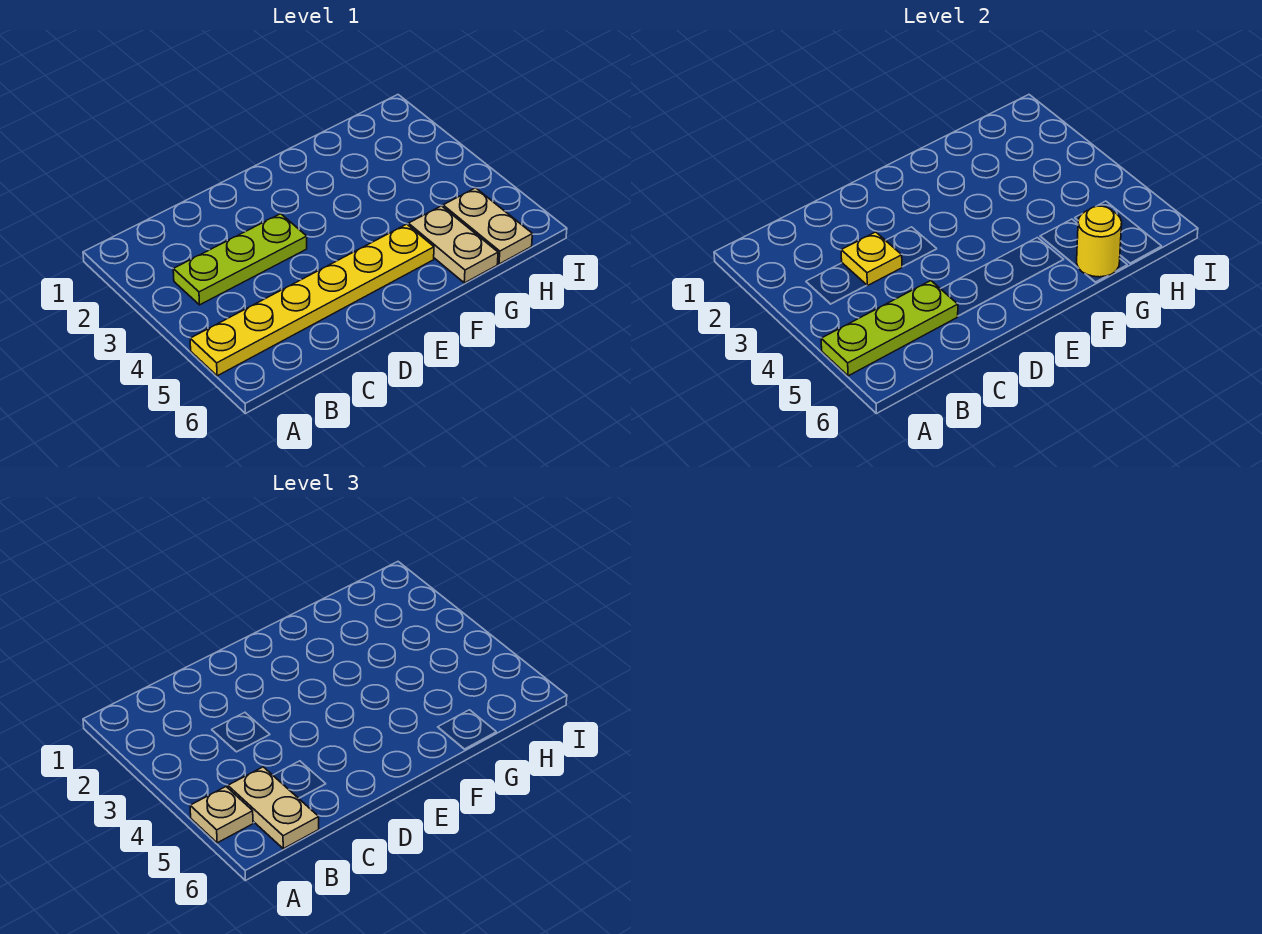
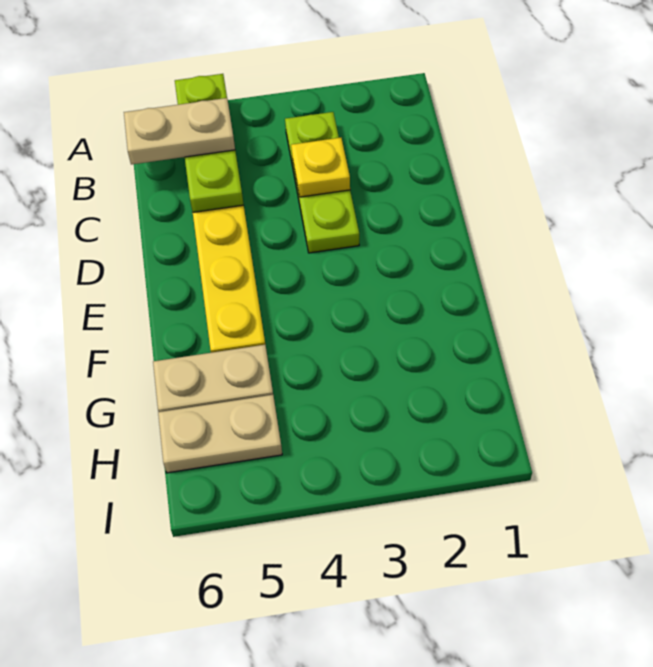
tan 1x1 plate [190,787,253,843] -> none
yellow 1x1 round brick [1077,206,1122,277] -> none

